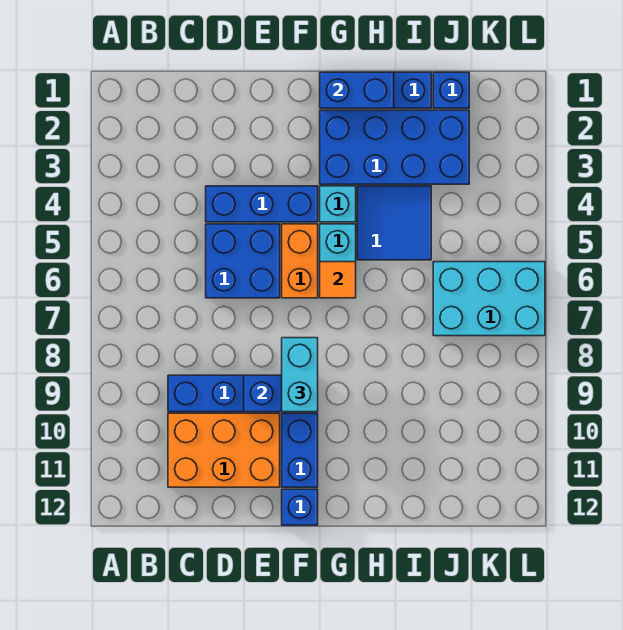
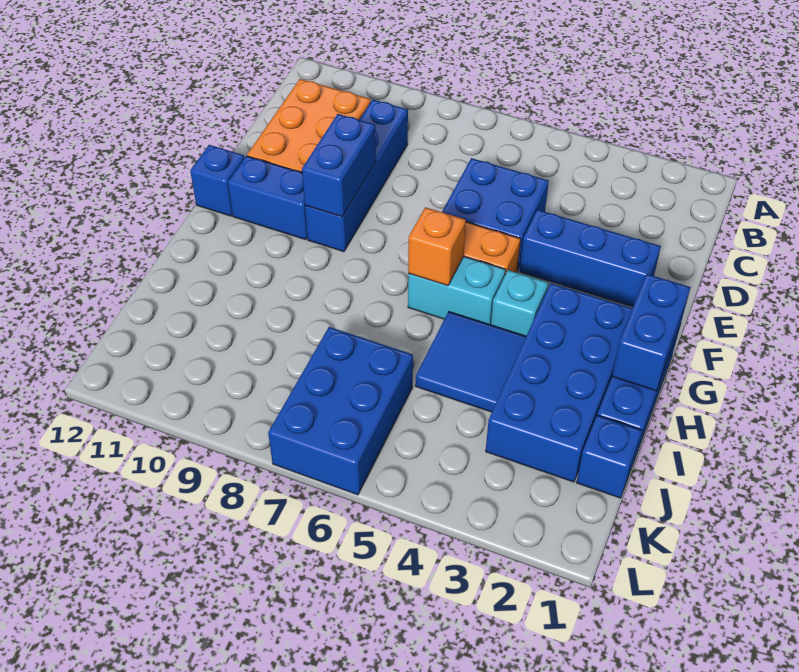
blue 1x3 brick [206,186,318,222] -> blue 1x3 brick turned to [520,210,661,307]
cyan 1x2 brick [282,338,318,412] -> none
orange 1x1 tile [320,262,356,298] -> orange 1x1 brick [408,207,466,286]
cyan 2x3 brick [433,262,545,336] -> blue 2x3 brick [268,327,413,495]

